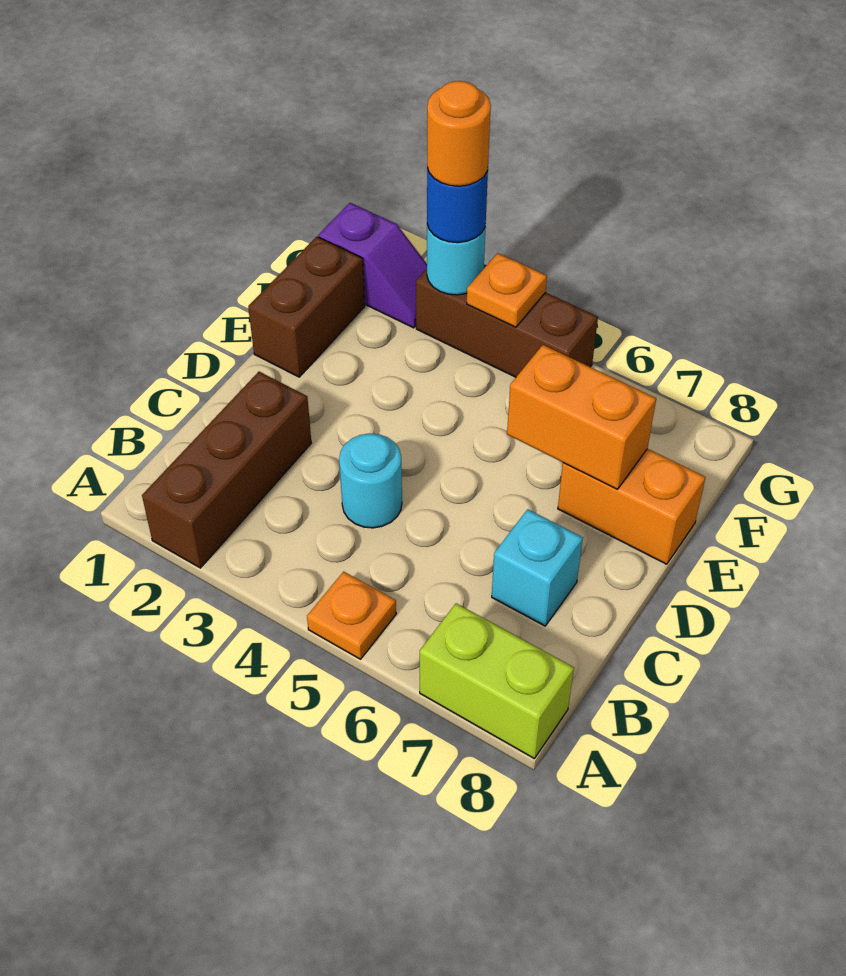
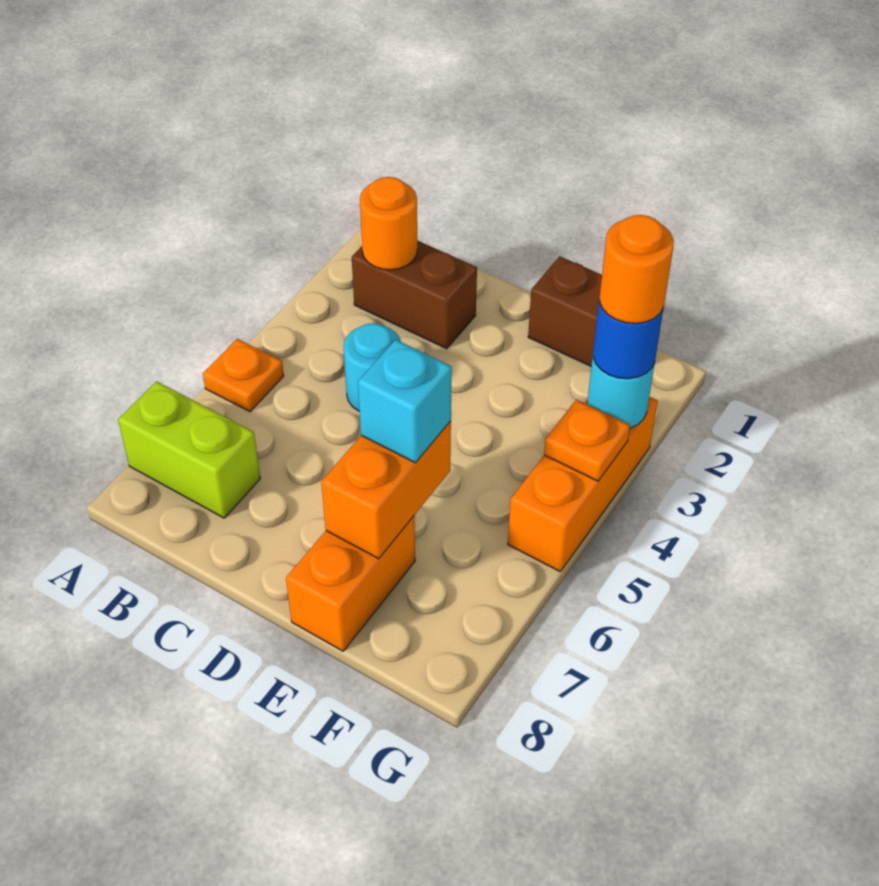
brown 1x3 brick [142,372,311,568] -> brown 1x2 brick [352,241,477,349]
lime 1x2 brick [420,603,574,758] -> lime 1x2 brick turned to [118,381,260,518]
none -> orange 1x1 round brick [360,177,417,270]
cyan 1x1 brick [492,509,583,626] -> cyan 1x1 brick moved to [358,340,452,463]
purple 1x2 slope [318,203,427,328] -> none
brown 1x3 brick [416,264,598,377] -> orange 1x3 brick [508,397,658,571]

